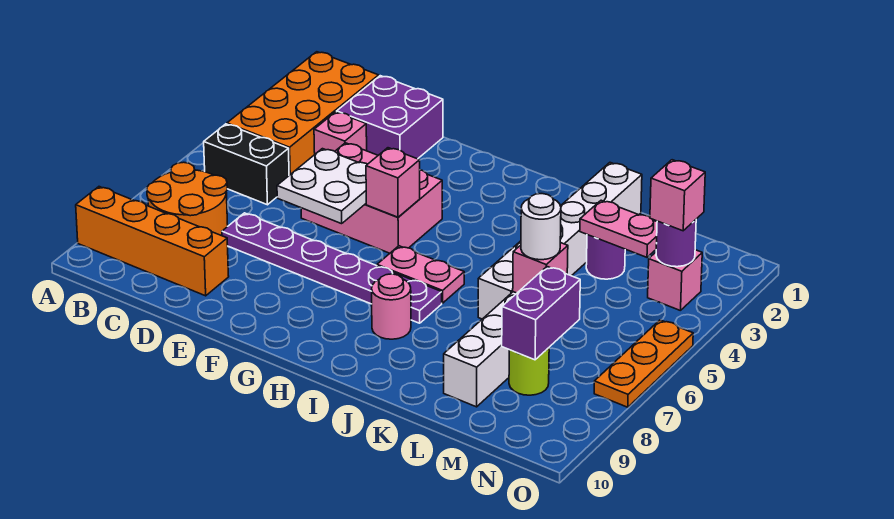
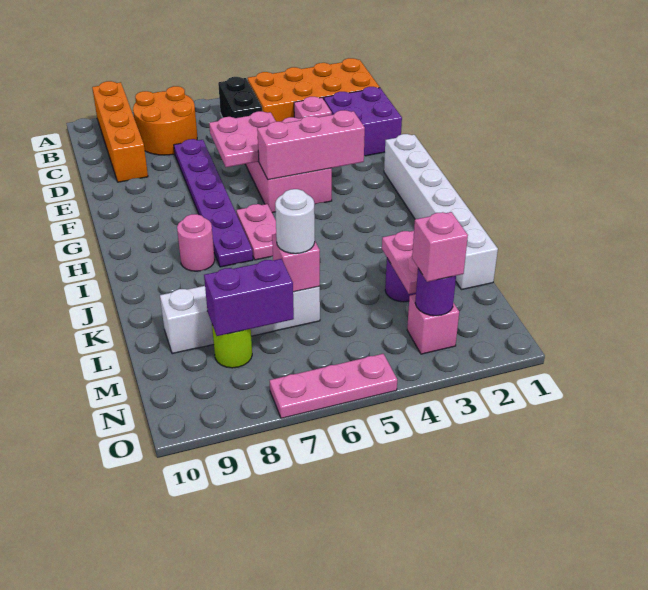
white 2x2 plate [277,149,367,224] -> pink 2x2 plate [209,111,276,167]
pink 1x1 brick [366,148,420,217] -> pink 1x3 brick [257,110,365,180]
white 1x6 brick [478,163,642,319] -> white 1x6 brick turned to [384,134,498,290]
orange 1x3 plate [594,320,693,407] -> pink 1x3 plate [270,354,397,418]

